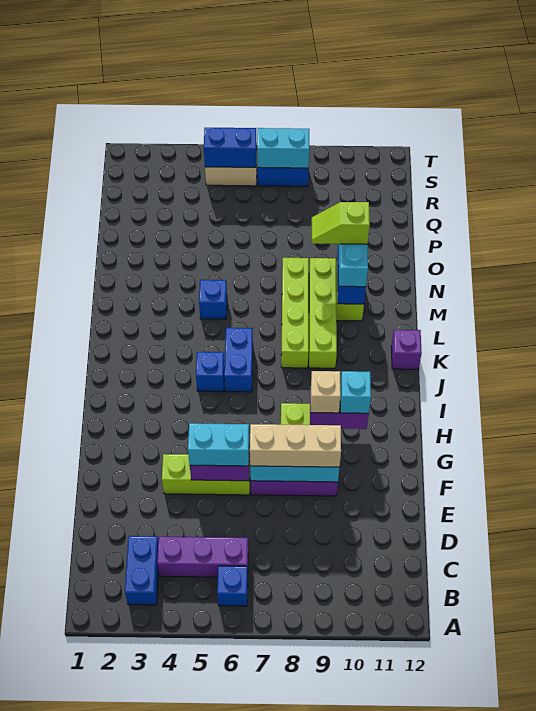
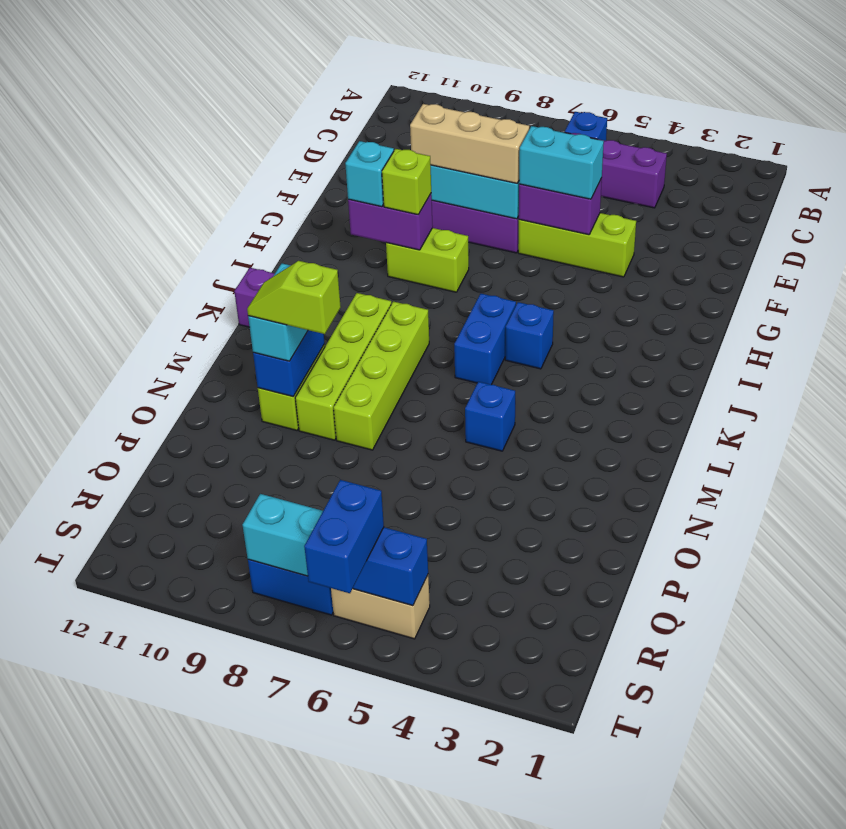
blue 1x2 brick [125,536,158,605] -> blue 1x2 brick moved to [304,480,384,593]
tan 1x1 brick [311,371,341,413] -> lime 1x1 brick [382,149,431,215]
lime 1x2 slope [312,202,370,244] -> lime 1x2 slope turned to [247,261,341,334]

